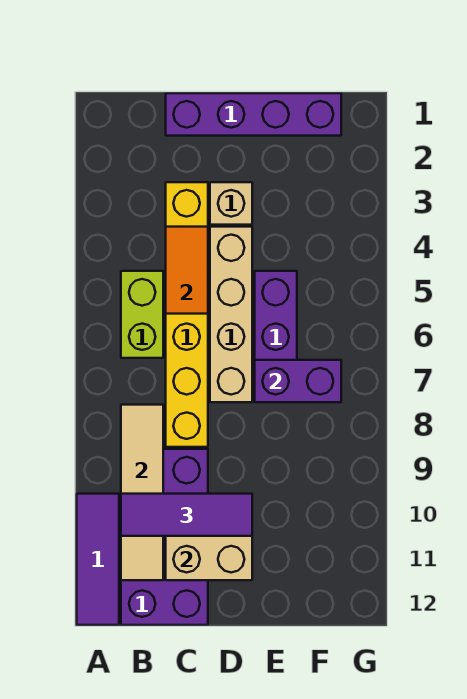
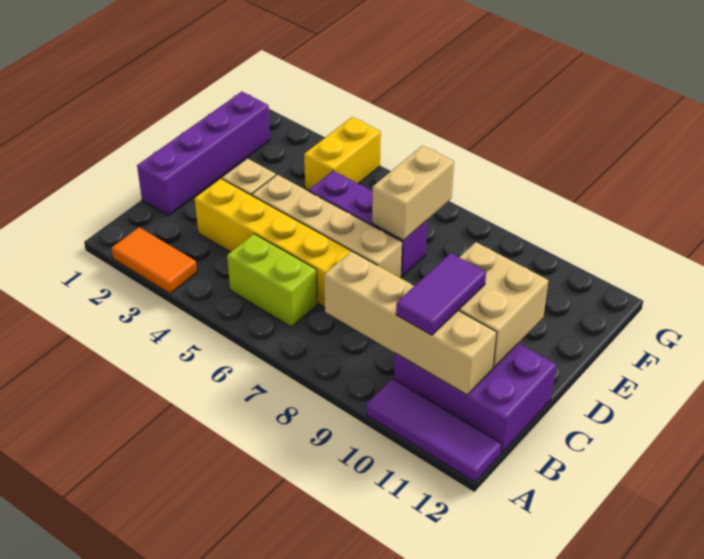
tan 1x4 tile [121,405,163,580] -> tan 1x4 brick [324,251,497,395]
purple 2x4 brick [121,449,208,625] -> purple 2x3 brick [394,343,556,453]
purple 1x3 tile [121,494,252,536] -> purple 1x2 tile [396,253,486,335]
orange 1x2 tile [166,227,208,314] -> orange 1x2 tile moved to [112,227,197,294]
purple 1x2 brick [255,360,341,402] -> tan 1x2 brick [372,146,454,240]
none -> yellow 1x2 brick [304,117,381,191]

